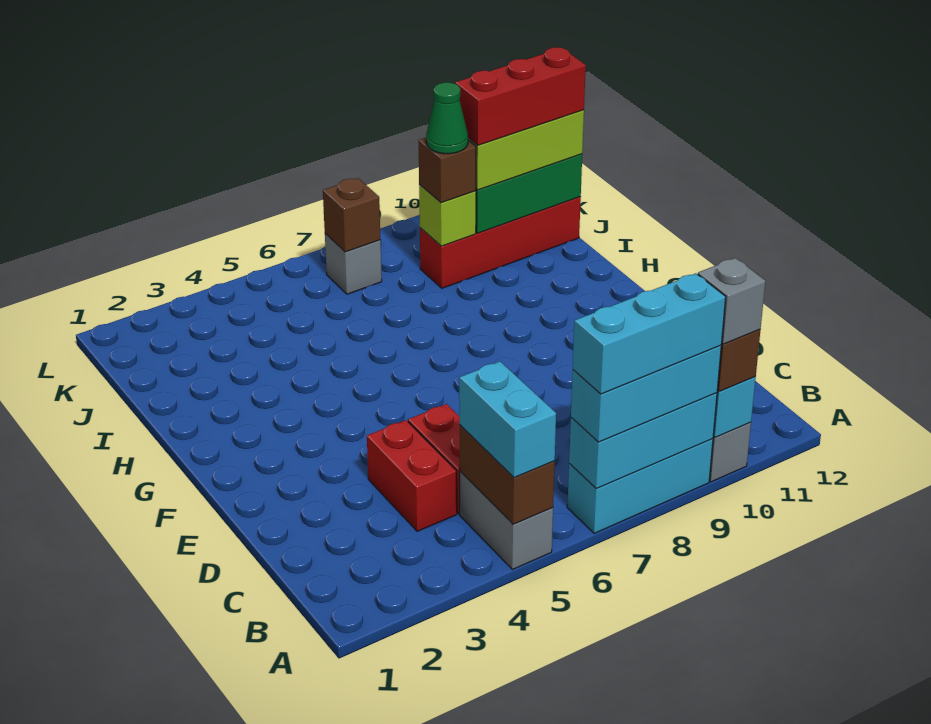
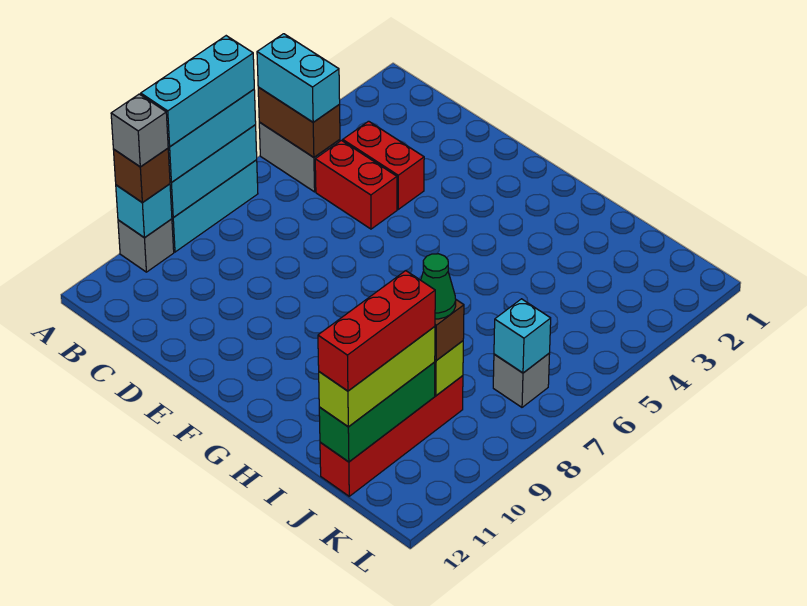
brown 1x1 brick [323,178,380,252] -> cyan 1x1 brick [494,299,551,373]

